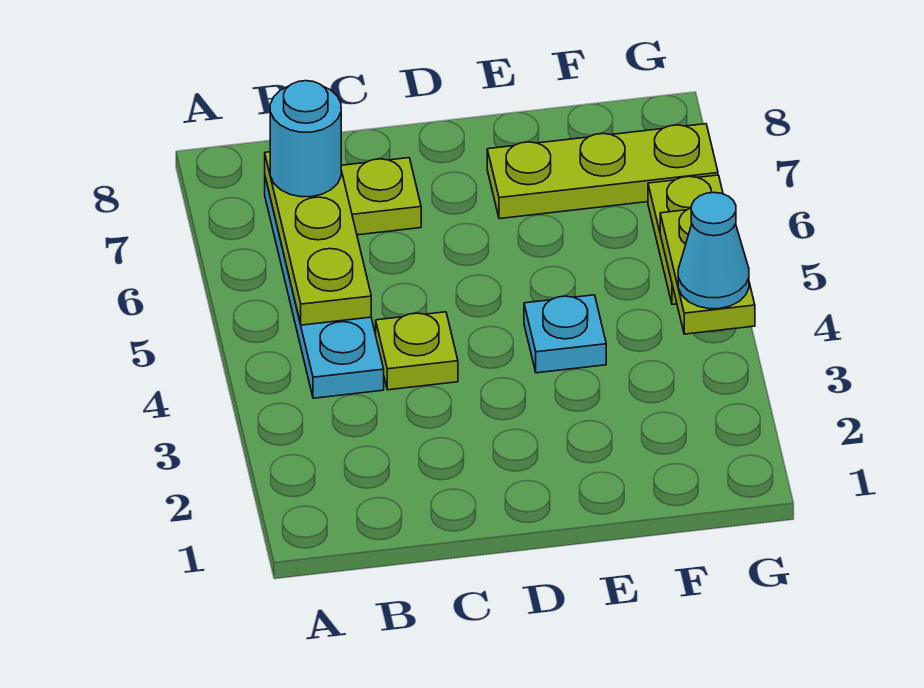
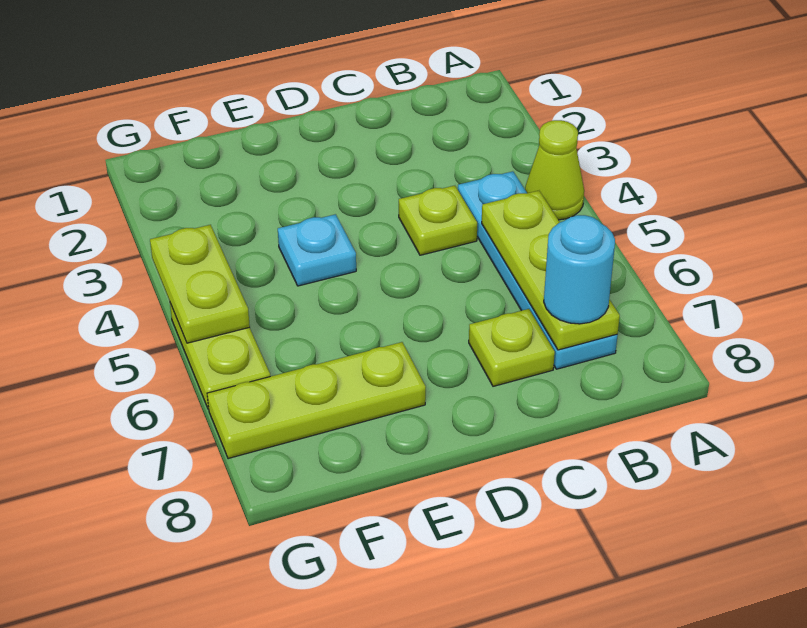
none -> lime 1x1 cone [525,120,584,220]
cyan 1x1 cone [678,192,749,309] -> none

